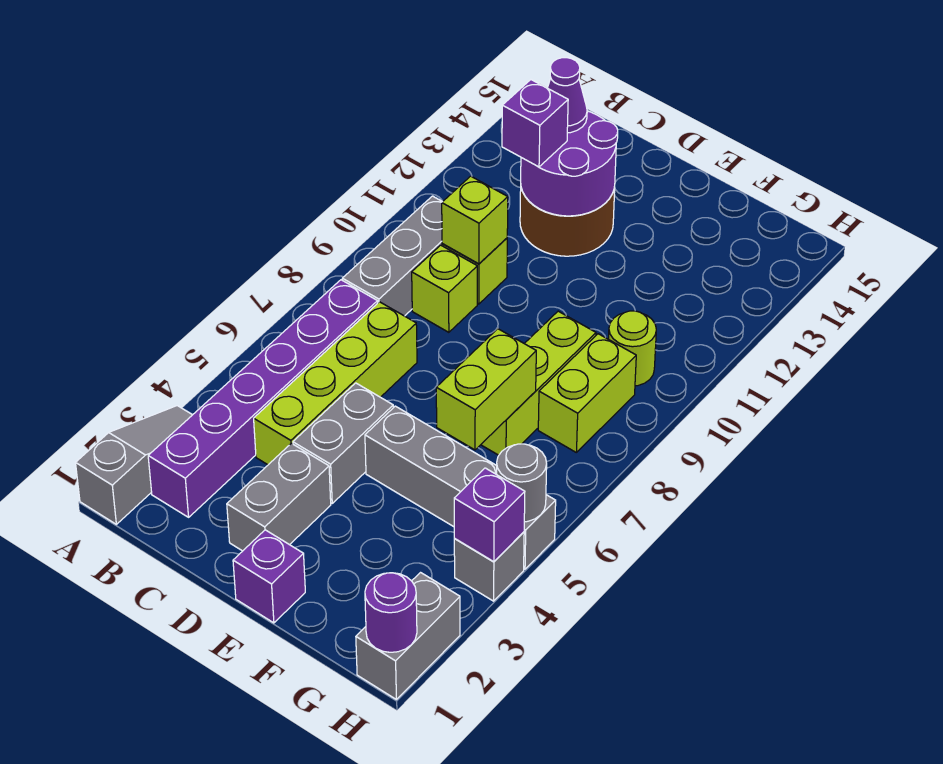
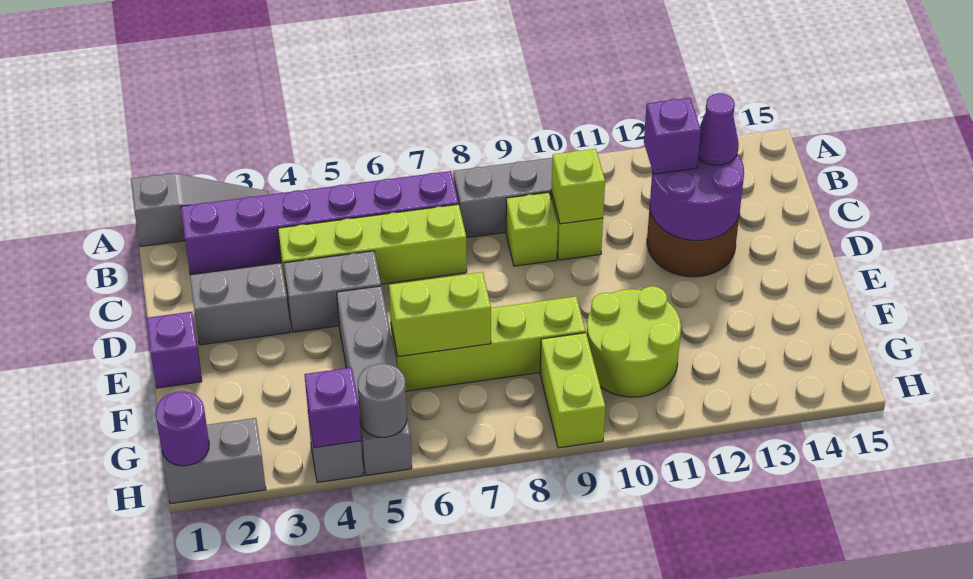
lime 1x3 brick [481,311,596,455] -> lime 1x4 brick [391,296,586,391]
lime 1x2 brick [538,334,636,453] -> lime 1x2 brick turned to [540,333,605,448]
lime 1x1 round brick [609,311,656,386] -> lime 2x2 round brick [587,286,681,397]

